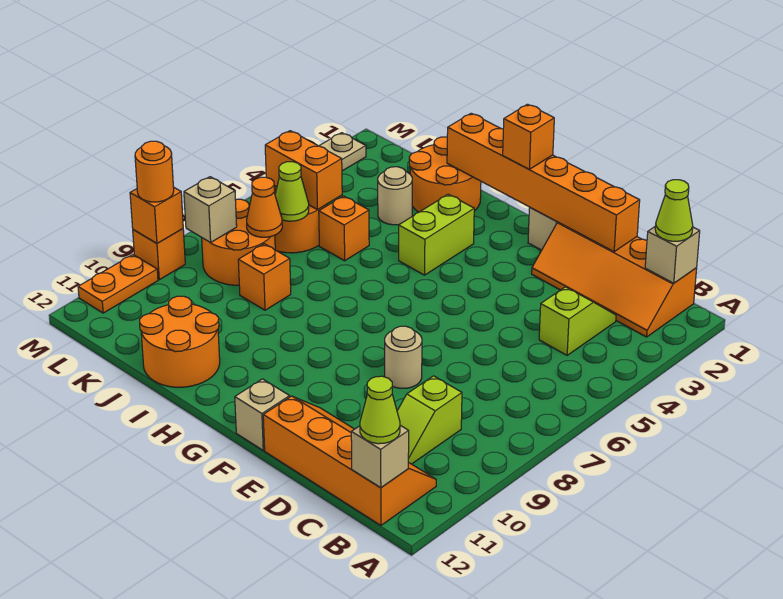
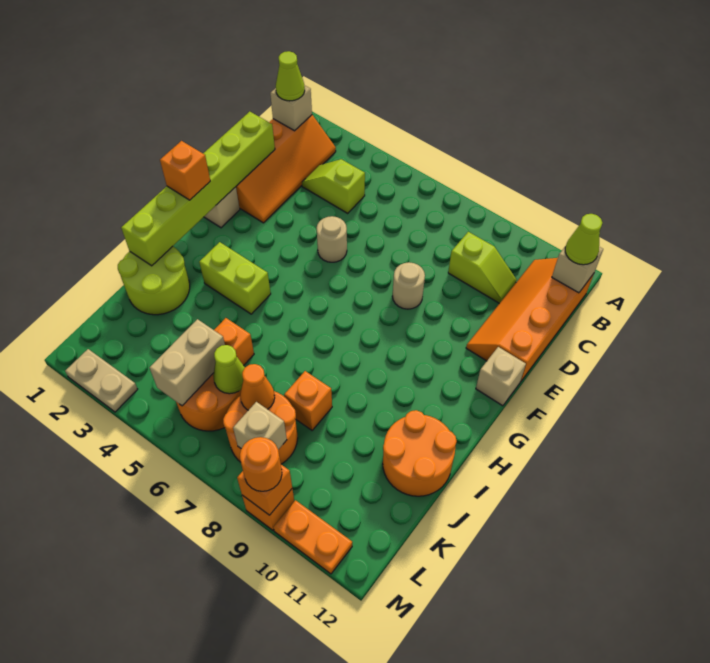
orange 1x6 brick [447,113,640,252] -> lime 1x6 brick [121,112,275,266]
orange 2x2 round brick [409,137,481,212] -> lime 2x2 round brick [118,246,190,315]
tan 1x1 round brick [378,167,412,225] -> tan 1x1 round brick moved to [317,216,347,262]
orange 1x2 brick [265,131,342,210] -> tan 1x2 brick [149,319,225,406]

